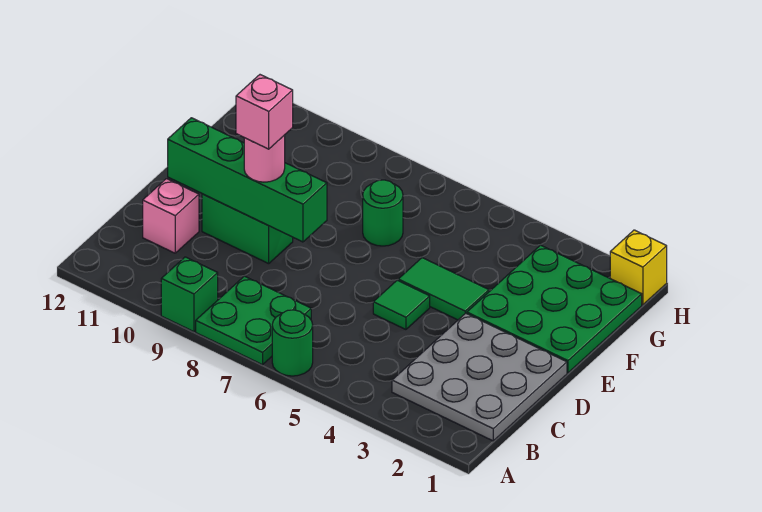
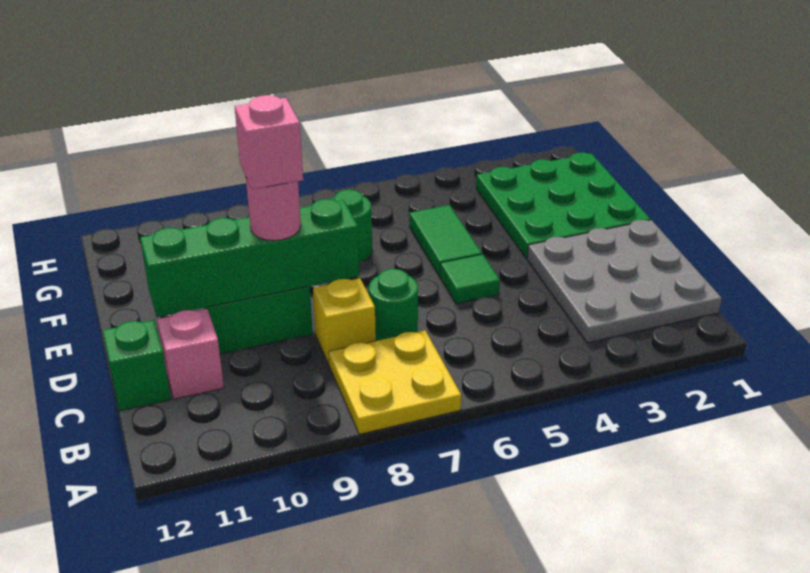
green 1x1 round brick [272,310,313,376] -> green 1x1 round brick moved to [369,269,418,341]
green 2x2 plate [196,276,311,365] -> yellow 2x2 plate [329,331,461,434]
green 1x1 brick [161,257,218,332] -> green 1x1 brick moved to [103,320,171,411]
green 1x2 tile [398,258,489,320] -> green 1x2 tile turned to [409,205,482,276]
yellow 1x1 brick [610,230,667,305] -> yellow 1x1 brick moved to [313,278,376,364]

